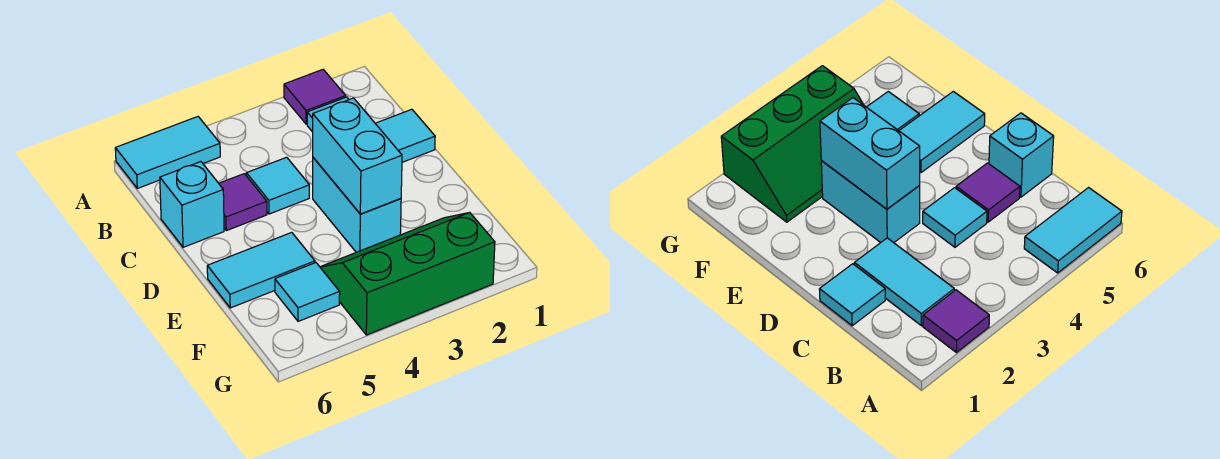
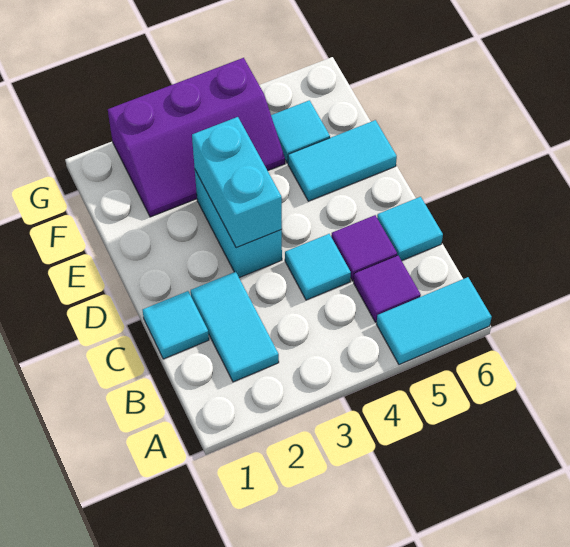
purple 1x1 tile [284,70,346,124] -> purple 1x1 tile moved to [354,255,421,322]
cyan 1x1 brick [160,162,224,247] -> cyan 1x1 tile [377,197,443,261]
green 2x3 slope [320,212,495,335] -> purple 2x3 slope [108,58,285,217]

